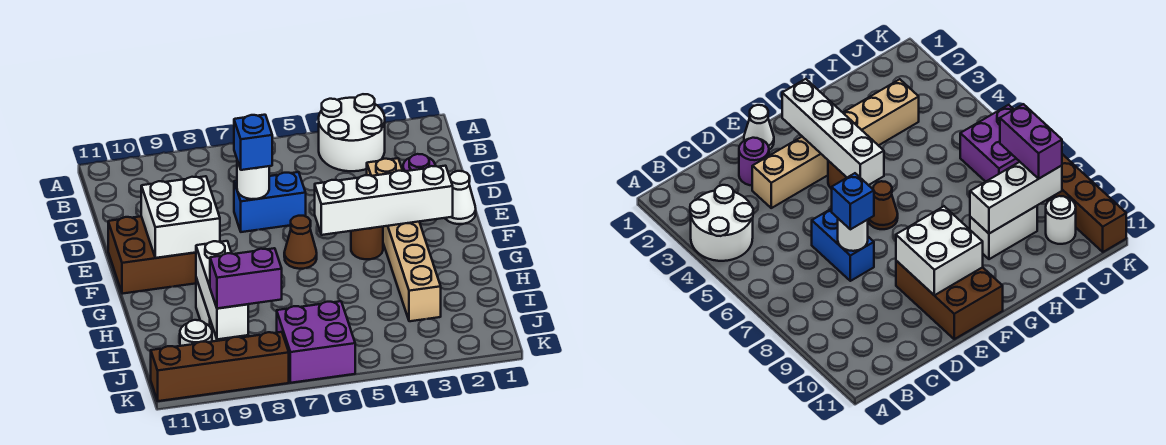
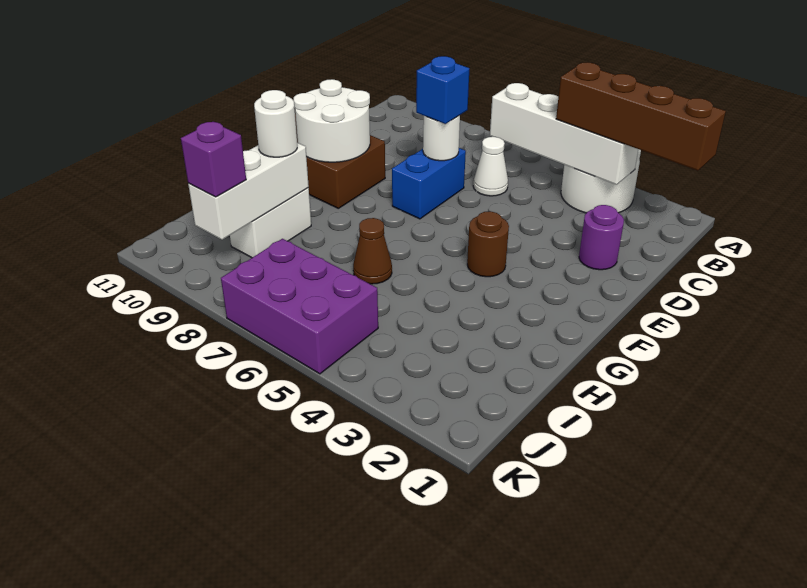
tan 1x6 brick [367,158,441,321] -> none
blue 1x2 brick [234,172,306,232] -> blue 1x2 brick turned to [392,148,466,219]
white 1x1 cone [445,171,476,224] -> white 1x1 cone moved to [473,137,508,196]
white 2x2 brick [141,176,220,258] -> white 2x2 round brick [294,79,370,162]
white 1x4 brick [315,166,453,235] -> white 1x4 brick moved to [490,83,638,185]
brown 1x1 cone [284,216,317,269] -> brown 1x1 cone moved to [353,218,392,284]
purple 2x2 brick [277,301,355,383] -> purple 2x3 brick [221,239,378,374]
purple 1x2 brick [210,248,282,308] -> purple 1x1 brick [181,122,246,197]
white 1x1 round brick [180,320,212,346] -> white 1x1 round brick moved to [254,90,297,157]
brown 1x4 brick [151,332,289,401] -> brown 1x4 brick moved to [556,62,726,171]

